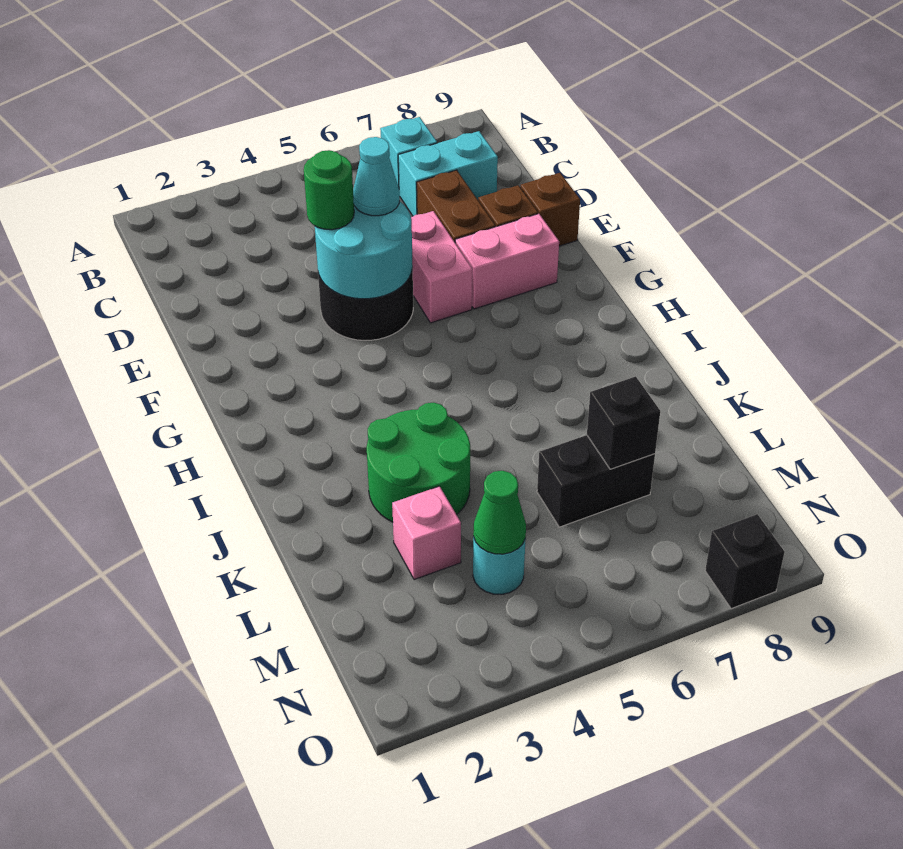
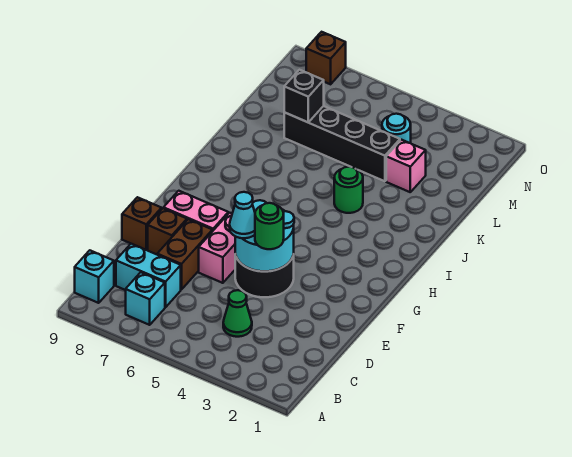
none -> cyan 1x1 brick [75,250,114,303]
green 2x2 round brick [367,403,470,522] -> green 1x1 round brick [334,167,363,213]
black 1x2 brick [537,435,655,527] -> black 1x4 brick [284,106,400,181]
green 1x1 cone [473,471,526,554] -> green 1x1 cone moved to [223,290,252,337]
black 1x1 brick [705,514,784,609] -> brown 1x1 brick [306,32,346,84]

